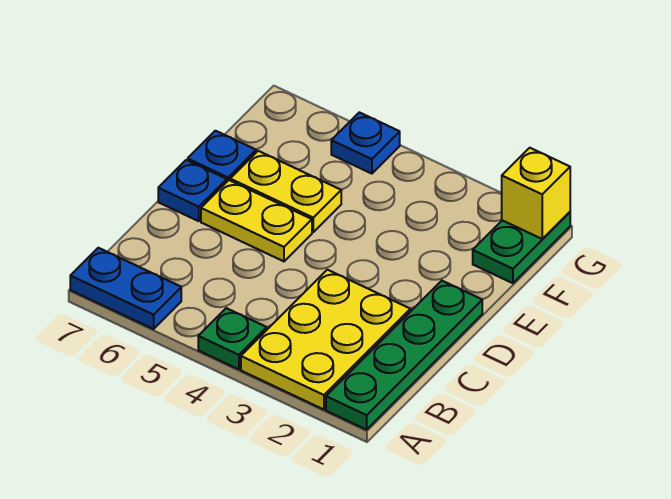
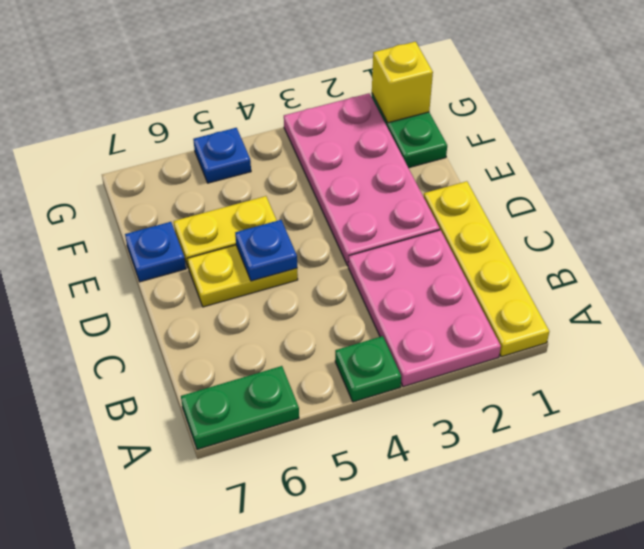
green 1x4 plate [326,281,482,430] -> yellow 1x4 plate [424,181,549,357]
yellow 2x3 plate [241,270,411,409] -> pink 2x3 plate [348,230,501,387]
blue 1x2 plate [70,248,181,329] -> green 1x2 plate [181,366,299,449]
none -> pink 2x4 plate [284,93,440,266]
blue 1x1 plate [158,160,227,221] -> blue 1x1 plate moved to [235,220,297,281]

